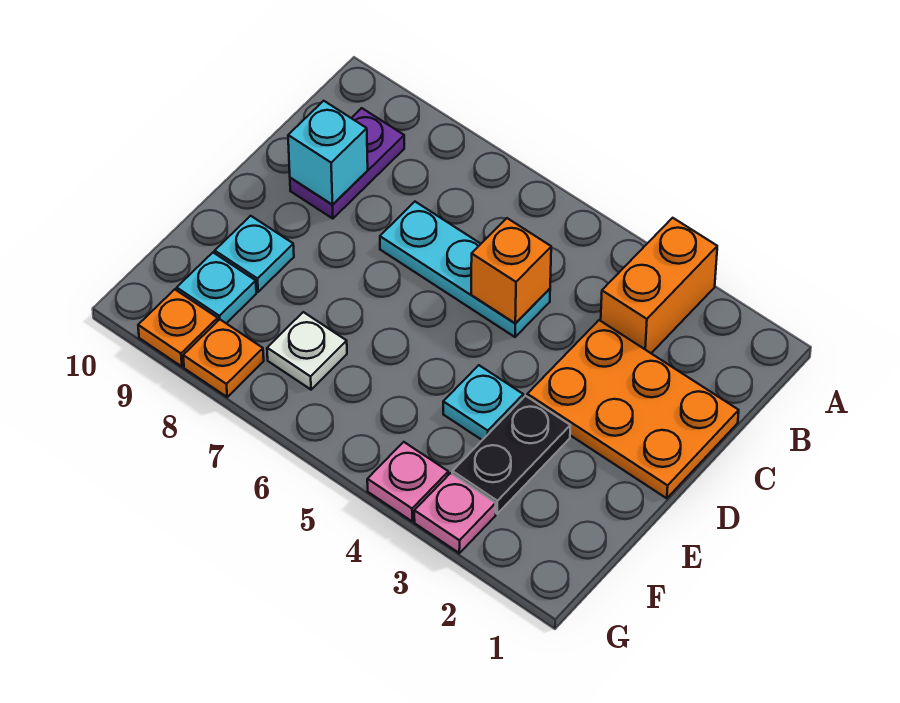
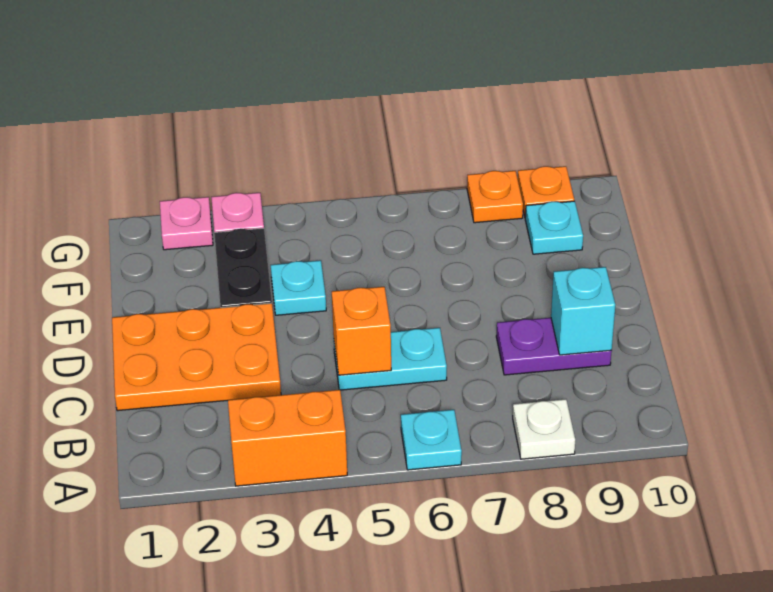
orange 1x2 brick [601,218,717,353] -> orange 1x2 brick turned to [228,390,347,486]
purple 1x2 plate [290,108,404,219] -> purple 1x2 plate turned to [496,318,612,375]
cyan 1x3 plate [380,202,550,337] -> cyan 1x2 plate [334,328,447,390]
cyan 1x1 plate [215,216,294,292] -> cyan 1x1 plate moved to [401,410,462,470]
white 1x1 plate [267,312,347,390] -> white 1x1 plate moved to [513,399,575,459]
pink 1x1 plate [367,442,448,521] -> pink 1x1 plate moved to [160,197,213,250]

